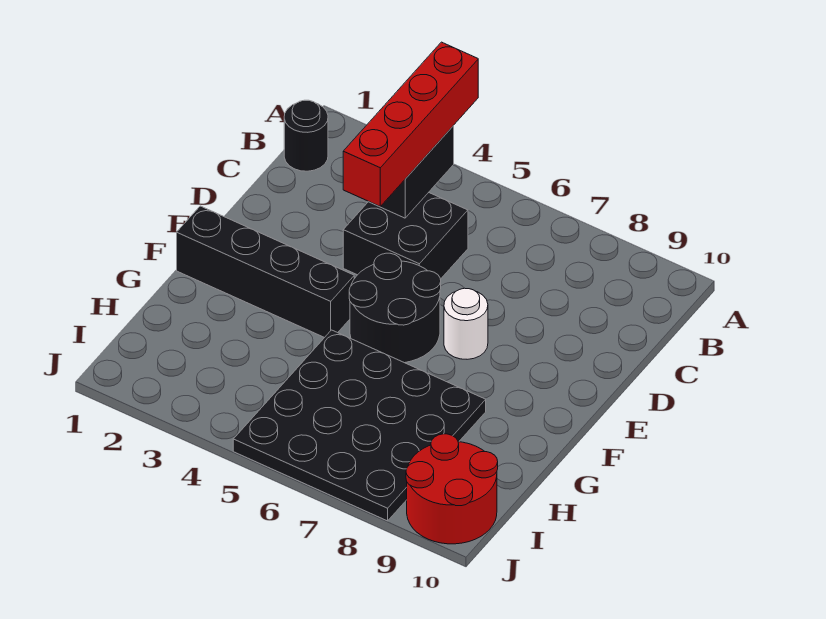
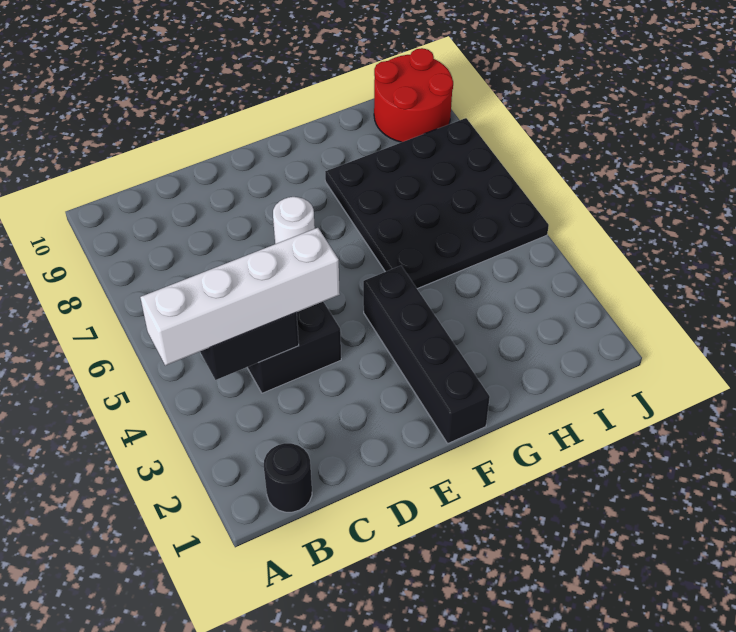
red 1x4 brick [343,42,478,206] -> white 1x4 brick [140,228,340,366]
black 2x2 round brick [349,253,441,363] -> none

